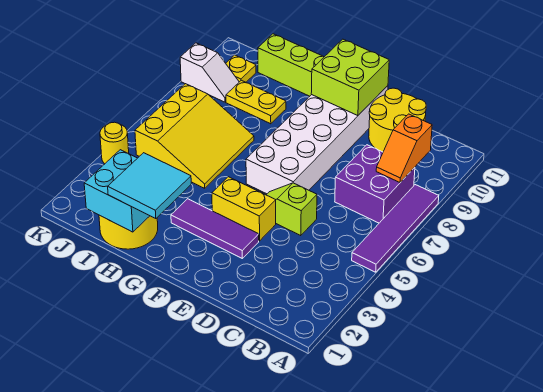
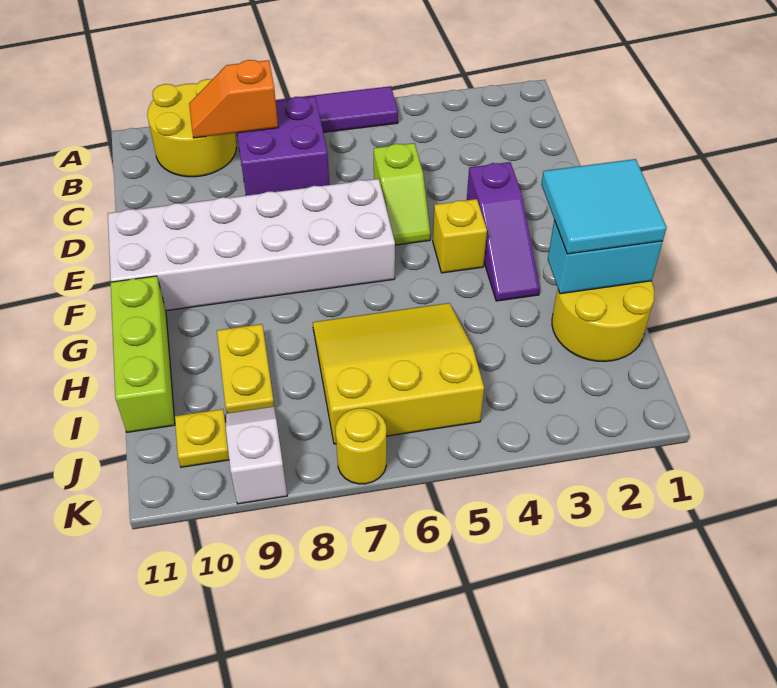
orange 1x2 slope [376,114,432,182] -> orange 1x2 slope turned to [189,60,278,138]
yellow 2x2 round brick [369,88,426,152] -> yellow 2x2 round brick moved to [147,79,237,177]
purple 1x3 tile [171,199,259,258] -> purple 1x3 slope [467,162,540,301]
yellow 1x2 brick [212,177,276,241] -> yellow 1x1 brick [433,199,487,273]
lime 2x2 brick [311,39,389,116] -> none
cyan 2x2 brick [84,150,149,232] -> cyan 1x2 brick [548,220,663,294]
yellow 1x1 round brick [100,122,129,164] -> yellow 1x1 round brick moved to [336,408,386,484]

